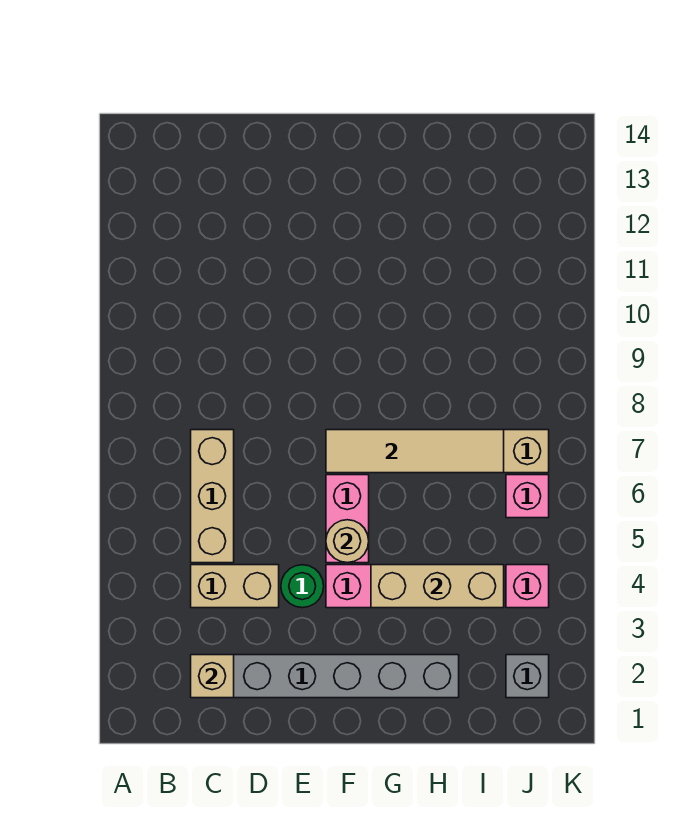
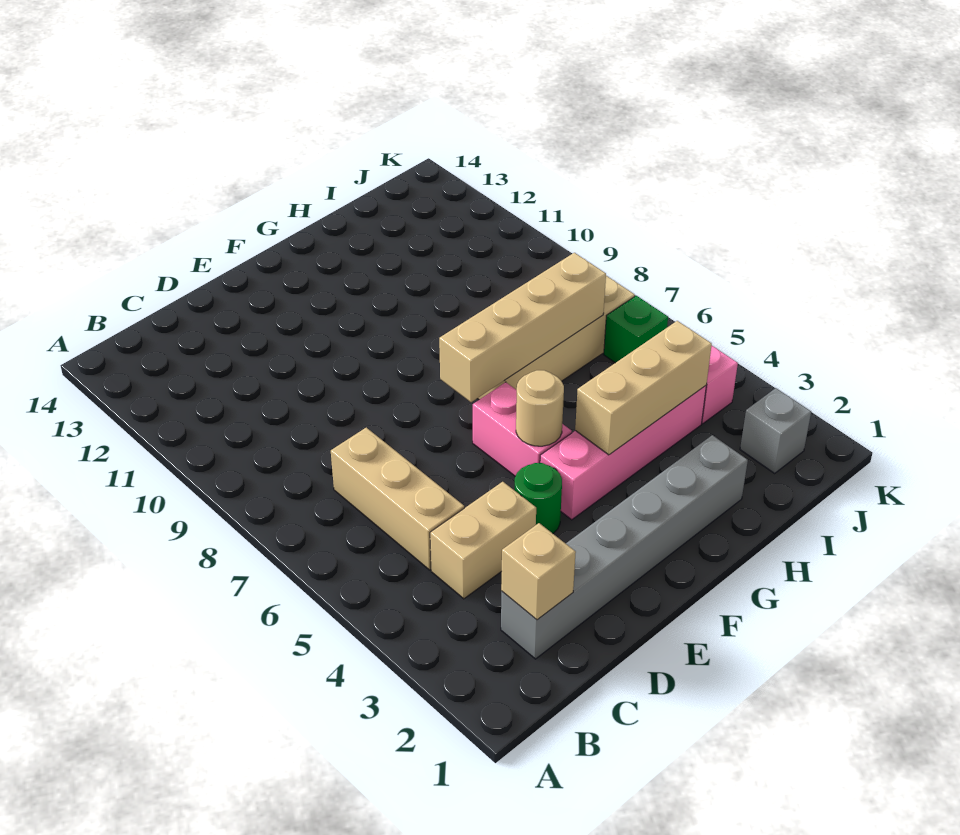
tan 1x4 tile [326,430,504,473] -> tan 1x4 brick [439,253,606,402]
pink 1x1 brick [506,475,549,518] -> green 1x1 brick [604,296,668,363]

